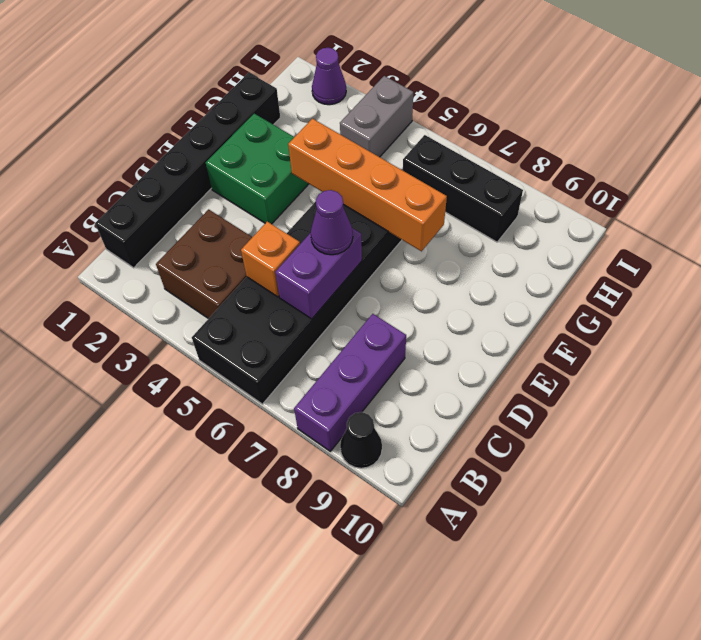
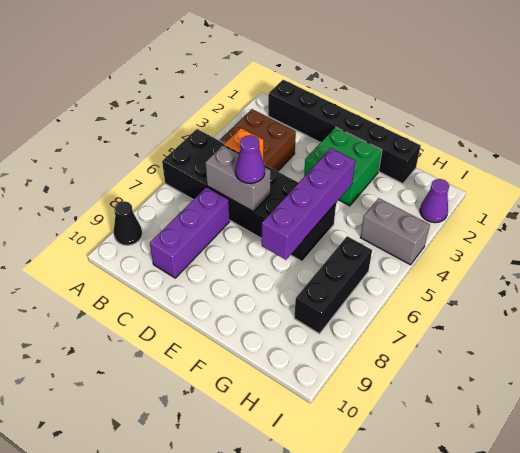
purple 1x3 brick [294,314,406,451] -> purple 1x3 brick turned to [150,187,230,278]
purple 1x2 brick [275,228,362,319] -> grey 1x2 brick [205,145,271,212]
orange 1x4 brick [288,119,447,251] -> purple 1x4 brick [262,148,355,260]

